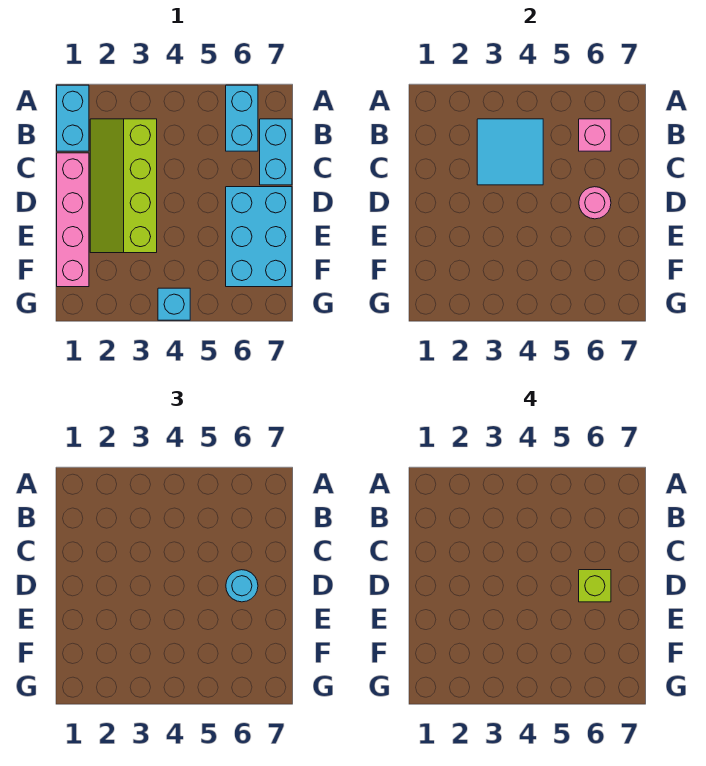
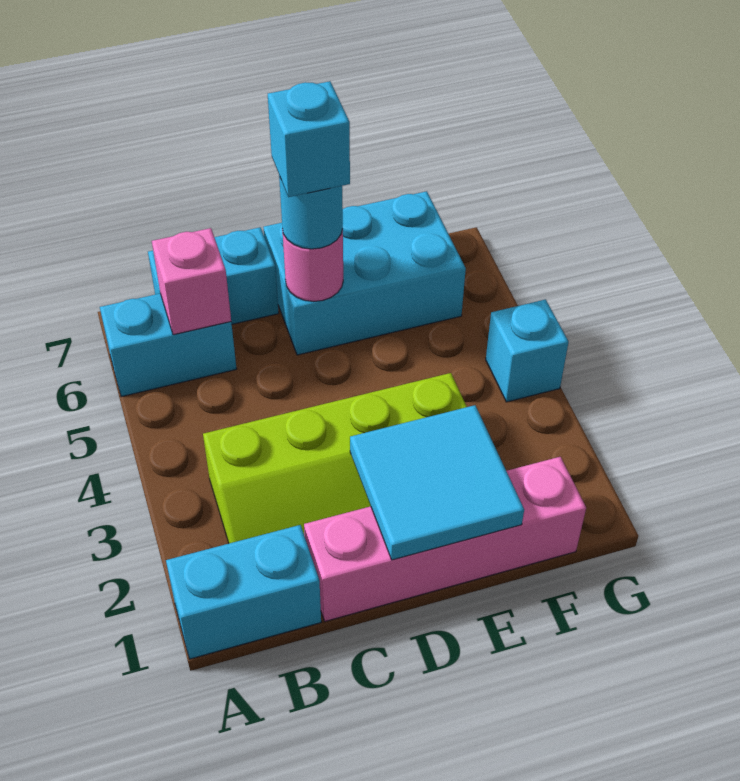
cyan 2x2 tile [477,119,543,185] -> cyan 2x2 tile moved to [350,405,524,560]
lime 1x1 brick [579,570,611,602] -> cyan 1x1 brick [268,81,350,197]

